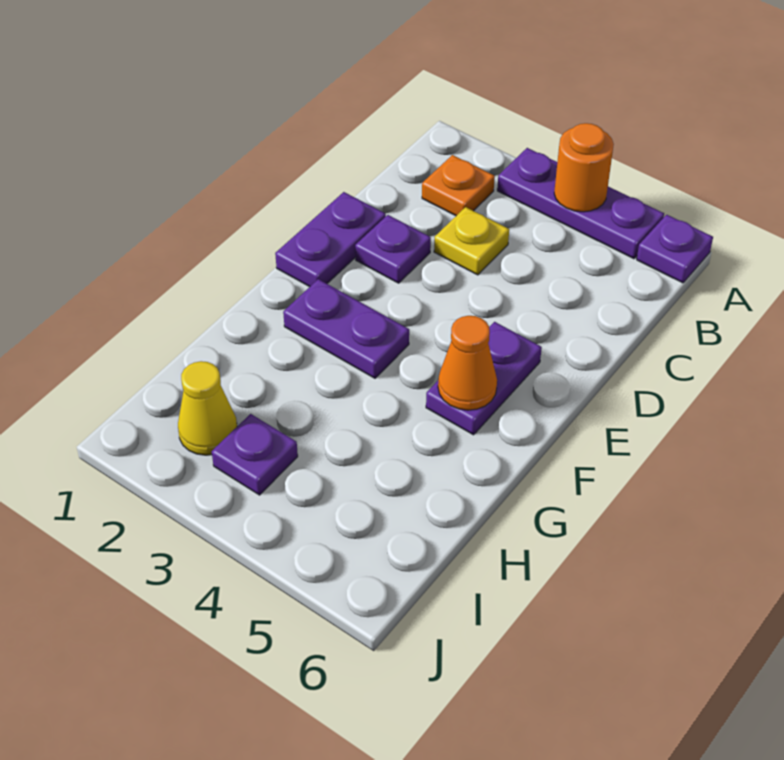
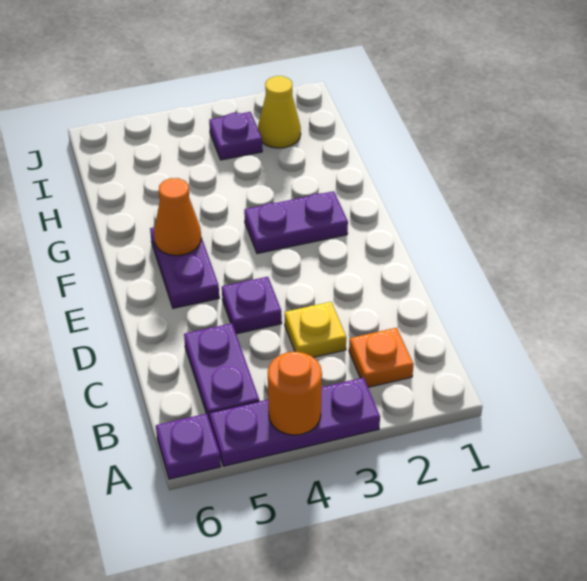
purple 1x2 plate [275,192,386,287] -> purple 1x2 plate moved to [184,323,259,421]
purple 1x1 plate [355,215,431,283] -> purple 1x1 plate moved to [222,277,282,334]

